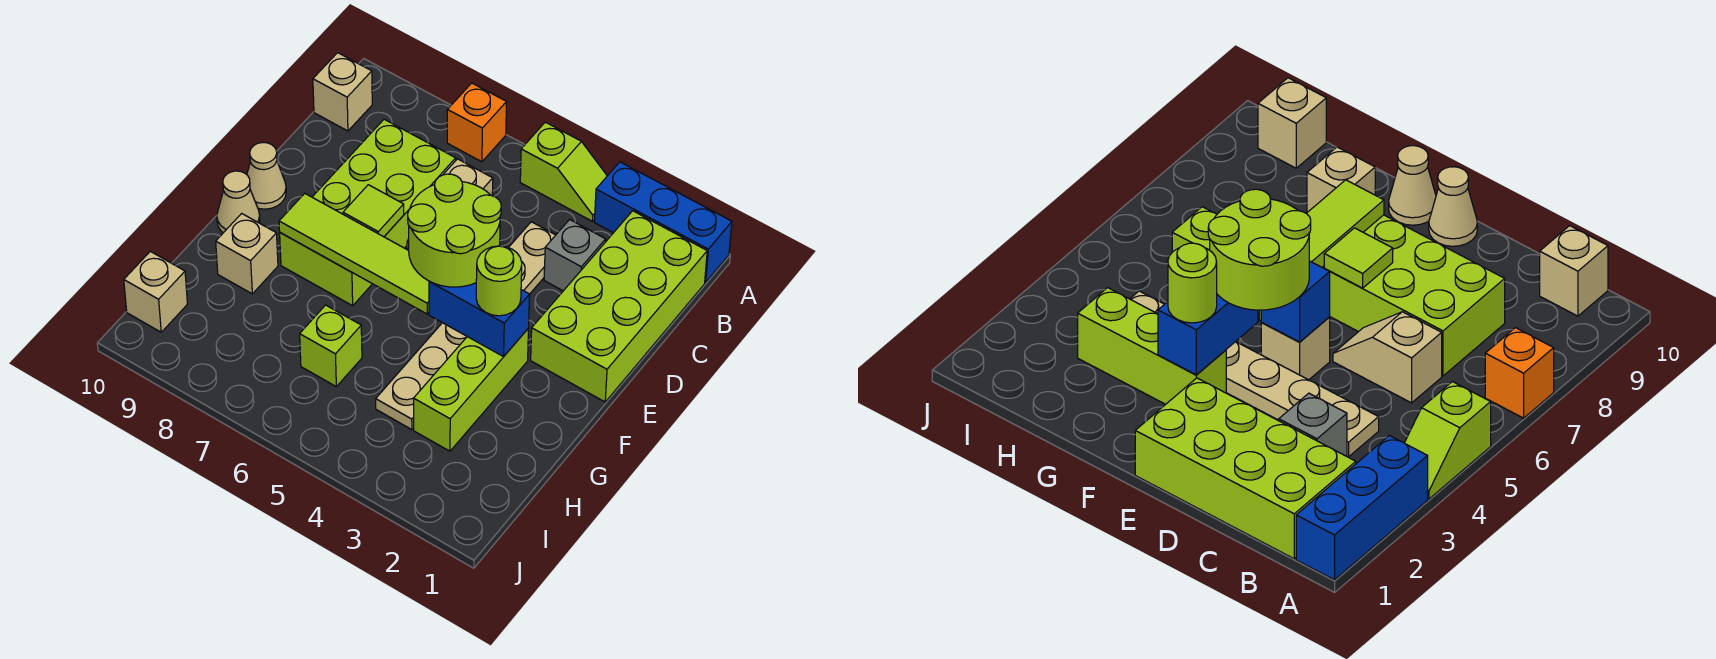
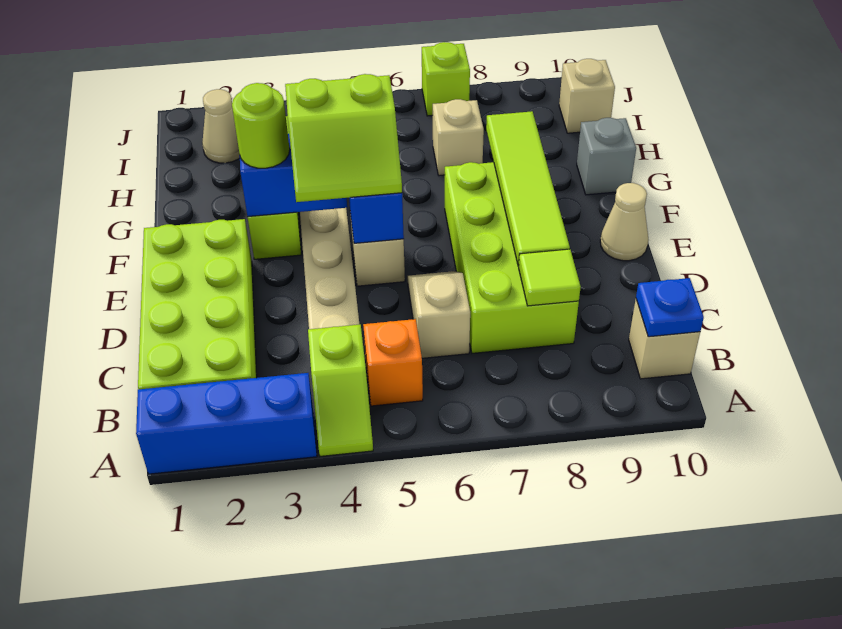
lime 1x2 slope [520,122,607,221] -> lime 1x2 slope turned to [308,324,373,456]
orange 1x1 brick [447,83,507,162] -> orange 1x1 brick moved to [363,319,423,406]
none -> blue 1x1 plate [636,278,704,337]
grey 1x1 brick [544,219,606,291] -> grey 1x1 brick moved to [577,118,636,195]
lime 2x2 round brick [408,174,501,287] -> lime 2x2 slope [285,74,402,202]
lime 1x1 tile [343,185,404,237] -> lime 1x1 tile moved to [519,249,581,306]
lime 1x4 tile [279,193,429,314] -> lime 1x4 tile turned to [486,111,570,266]
tan 1x1 cone [217,171,260,233] -> tan 1x1 cone moved to [202,89,240,163]
tan 1x1 brick [216,213,278,294] -> tan 1x1 brick moved to [433,99,484,176]
lime 1x1 brick [300,305,362,386] -> lime 1x1 brick moved to [422,42,470,116]

